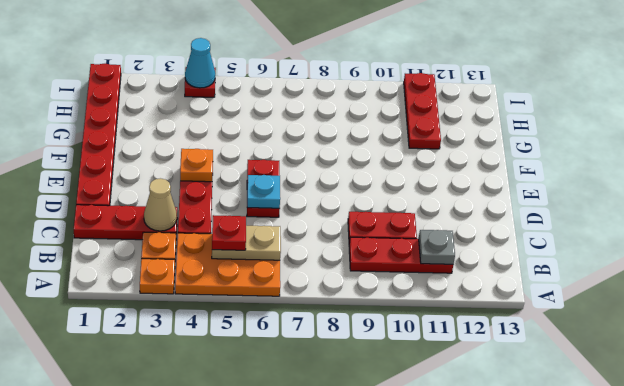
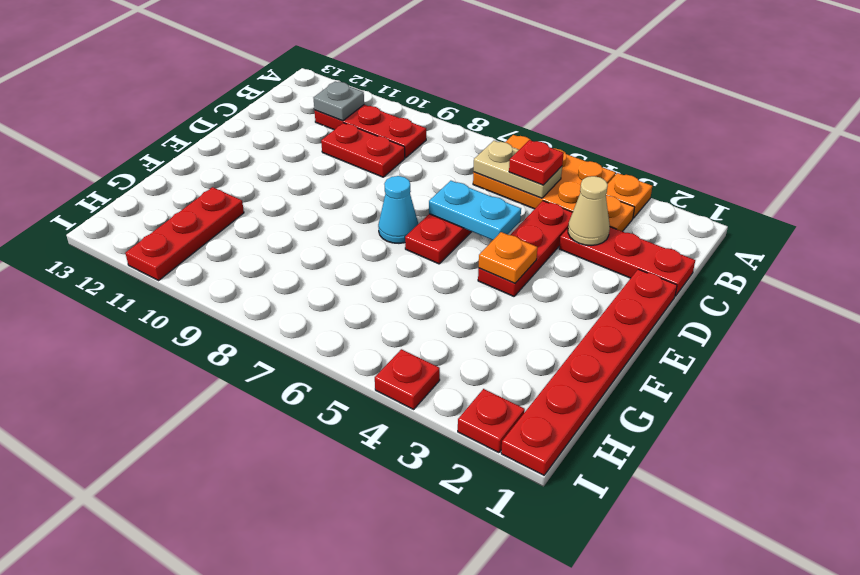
cyan 1x1 plate [247,175,280,208] -> cyan 1x2 plate [429,181,521,240]
none -> red 1x1 plate [458,389,525,453]
cyan 1x1 cone [185,38,215,88] -> cyan 1x1 cone moved to [378,176,418,243]

